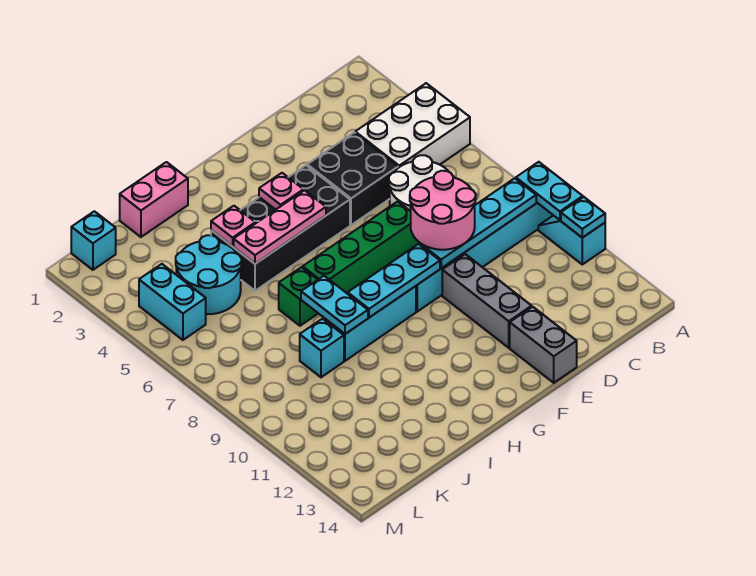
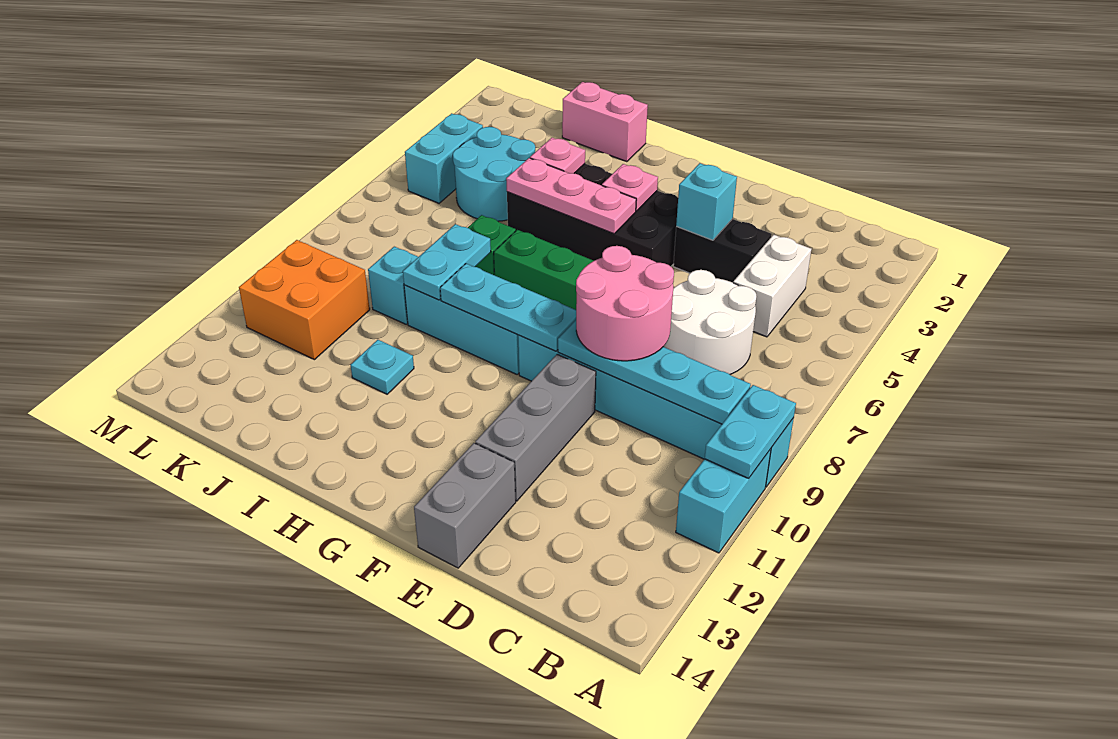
white 2x3 brick [355,83,470,168] -> white 1x2 brick [733,235,812,337]
cyan 1x2 slope [538,215,605,264] -> cyan 1x2 brick [676,449,771,553]
cyan 1x1 plate [561,197,605,238] -> cyan 1x1 plate moved to [351,340,414,394]
black 2x2 brick [307,133,398,225] -> black 1x2 brick [673,219,772,283]
none -> orange 2x2 brick [239,240,370,360]
cyan 1x1 brick [71,211,116,270] -> cyan 1x1 brick moved to [676,163,737,240]

